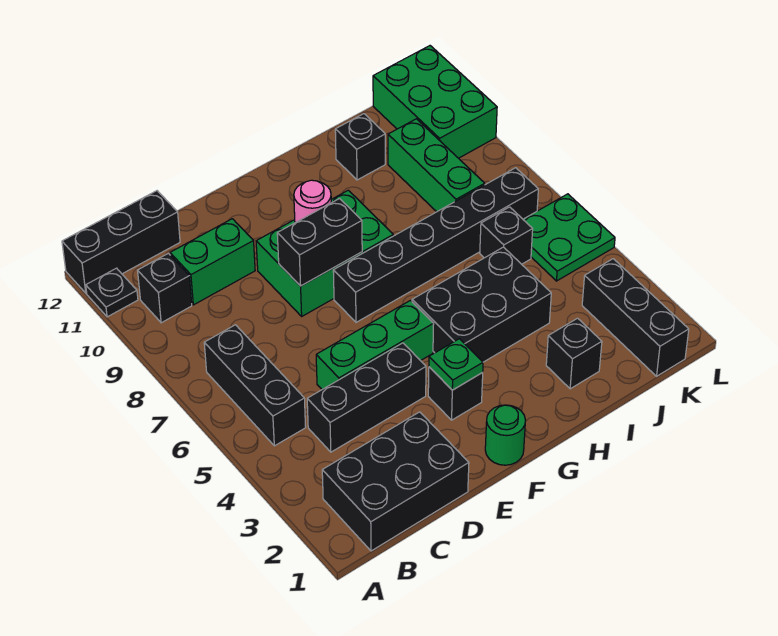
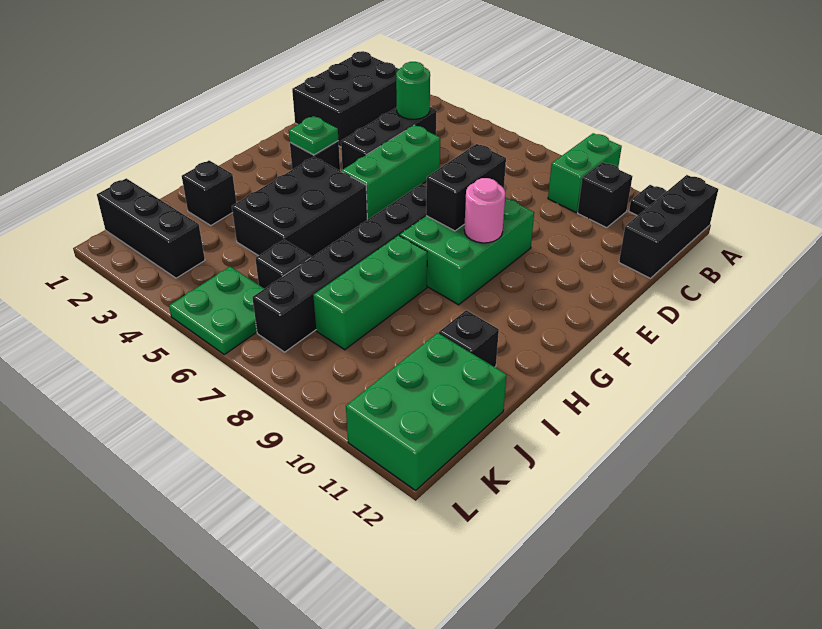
black 1x3 brick [204,325,306,446] -> none
green 1x2 brick [170,219,255,305] -> green 1x2 brick moved to [548,133,622,212]
green 1x1 round brick [485,405,525,465] -> green 1x1 round brick moved to [396,62,430,119]
green 1x3 brick [388,119,485,212] -> green 1x3 brick turned to [313,235,427,350]
green 2x3 brick [373,46,497,158] -> green 2x3 brick turned to [346,333,507,491]

